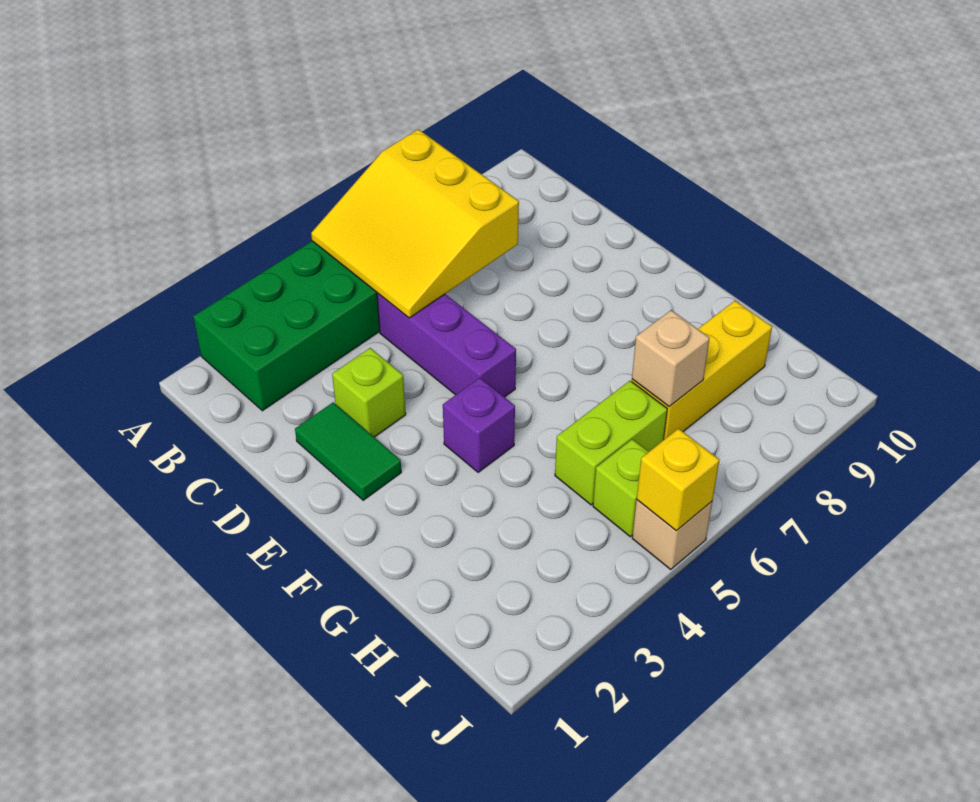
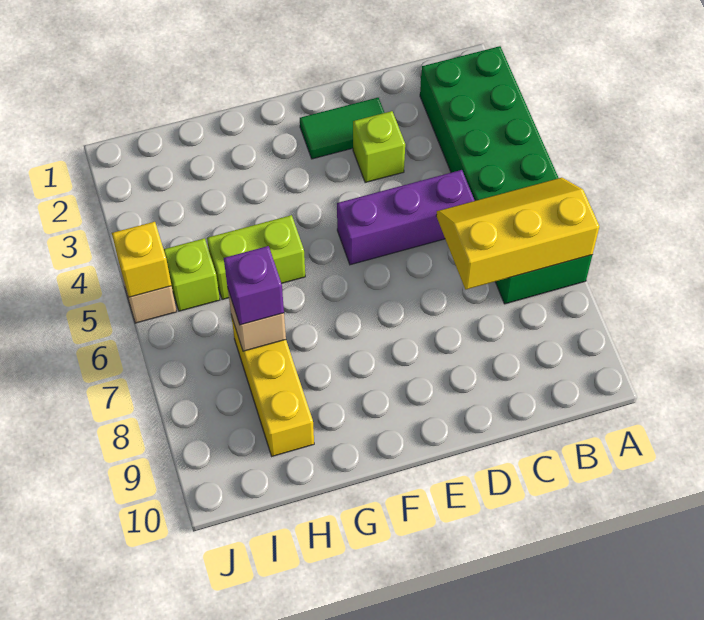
yellow 3x3 slope [311,129,519,318] -> yellow 2x3 slope [436,178,600,290]
purple 1x1 brick [443,378,515,472] -> purple 1x1 brick moved to [224,246,284,325]
lime 1x2 brick [555,381,667,505] -> lime 1x2 brick turned to [207,215,305,300]

